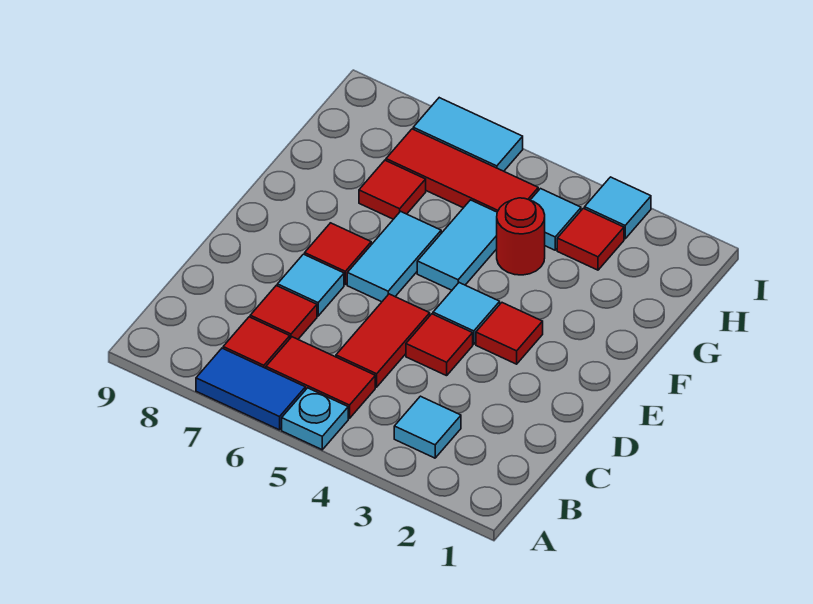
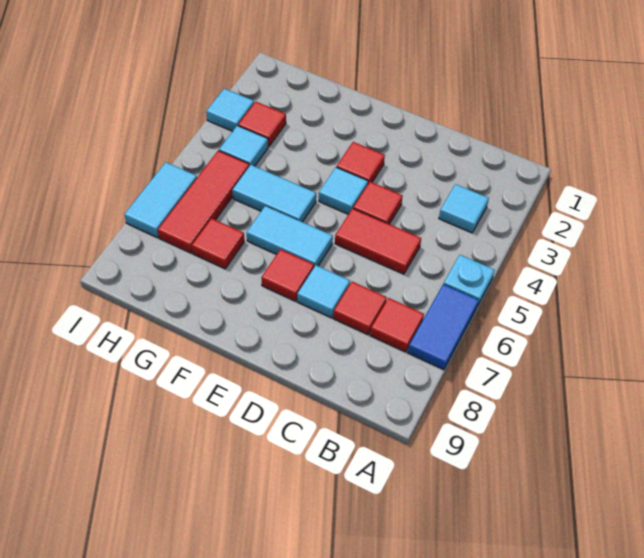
red 1x2 tile [266,337,375,418] -> none
red 1x1 round brick [497,198,545,275] -> none

